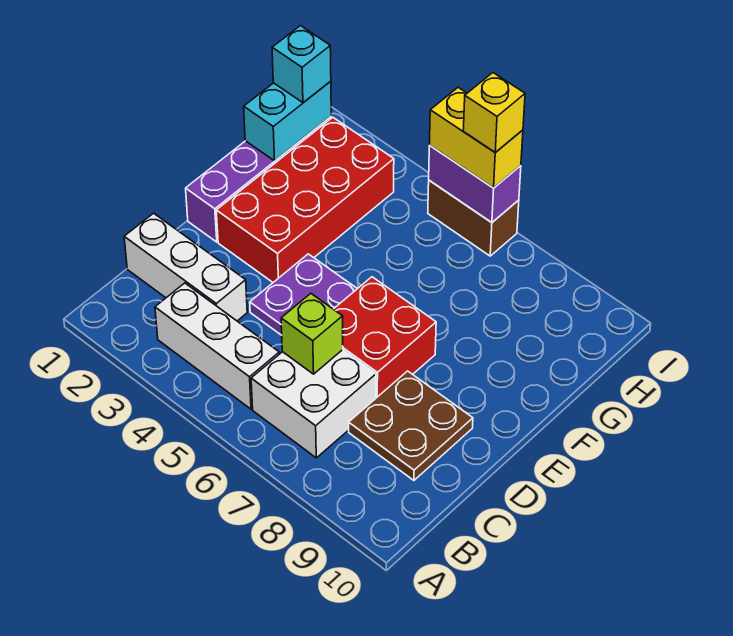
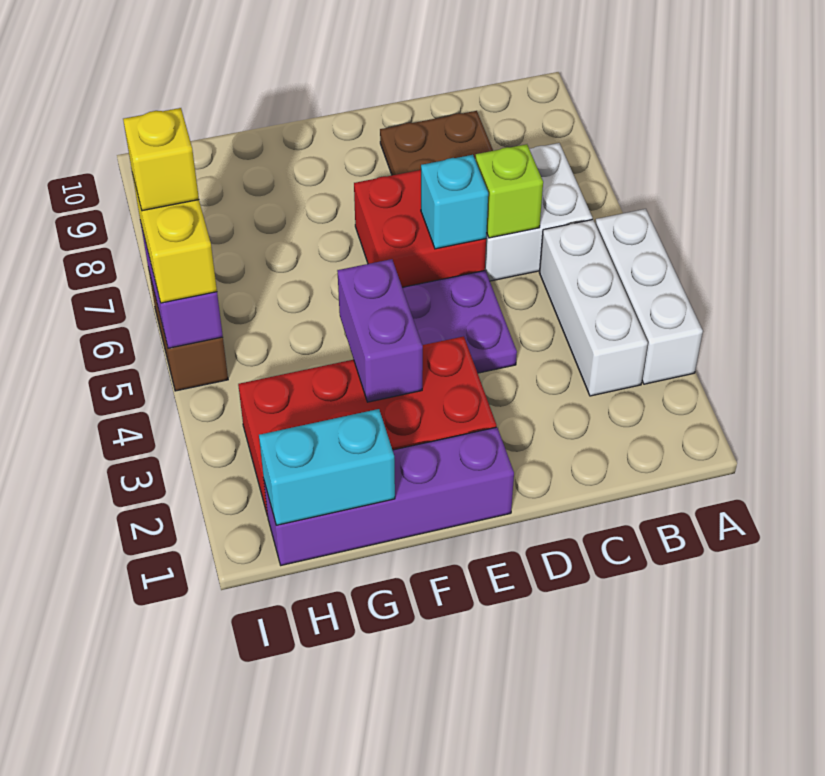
white 1x3 brick [124,213,247,321] -> white 1x3 brick moved to [595,209,703,384]
none -> purple 1x2 brick [337,259,423,402]
cyan 1x1 brick [272,26,331,103] -> cyan 1x1 brick moved to [421,155,488,249]

